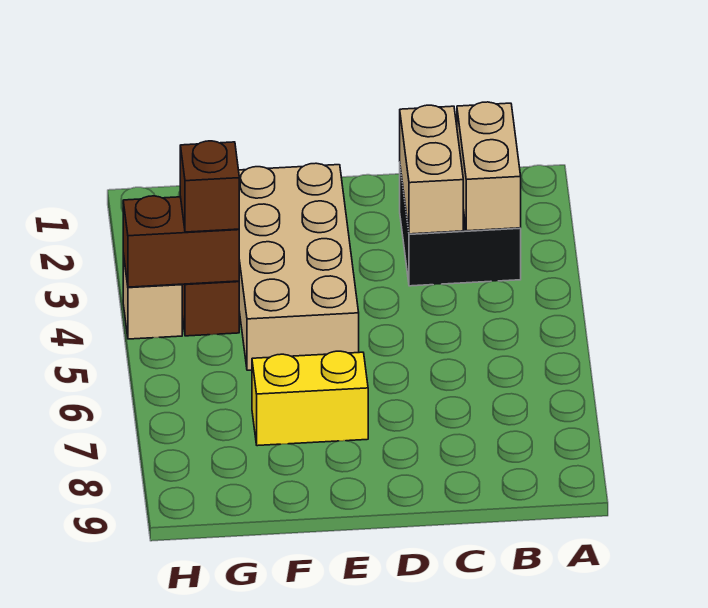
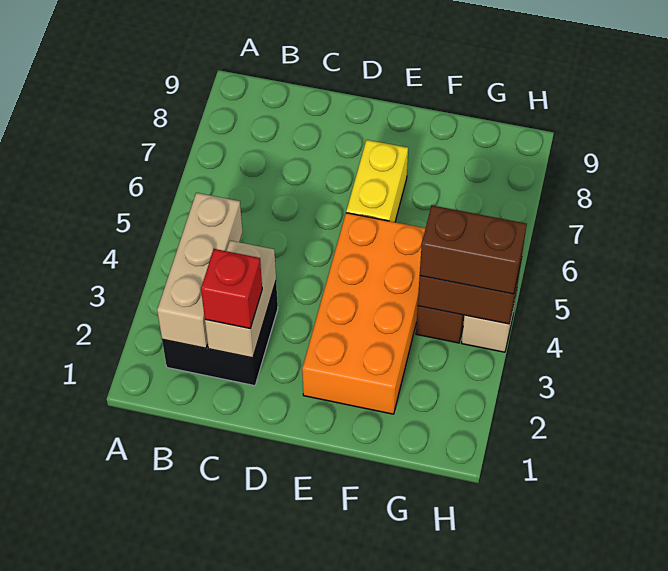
tan 1x2 brick [457,102,521,231] -> tan 1x3 brick [157,193,242,348]
none -> red 1x1 brick [201,249,262,328]
tan 2x4 brick [239,163,359,370] -> orange 2x4 brick [302,213,426,414]
yellow 1x2 brick [252,351,368,446] -> yellow 1x2 brick turned to [346,140,408,222]
brown 1x1 brick [180,141,239,232] -> brown 1x2 brick [420,205,527,294]

